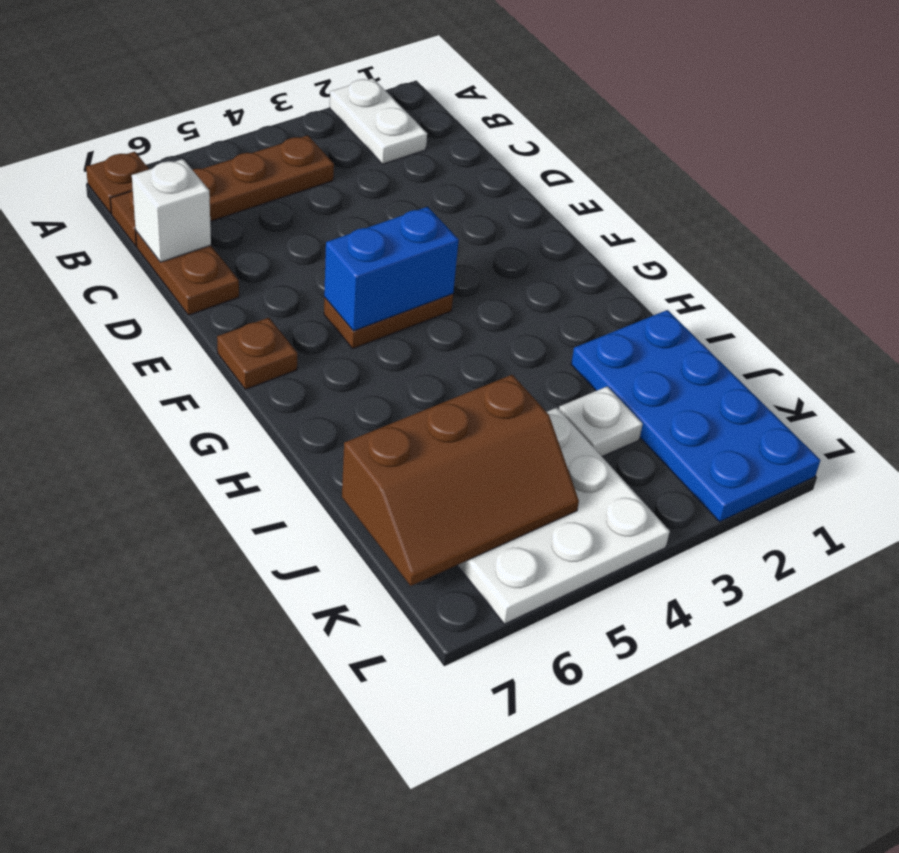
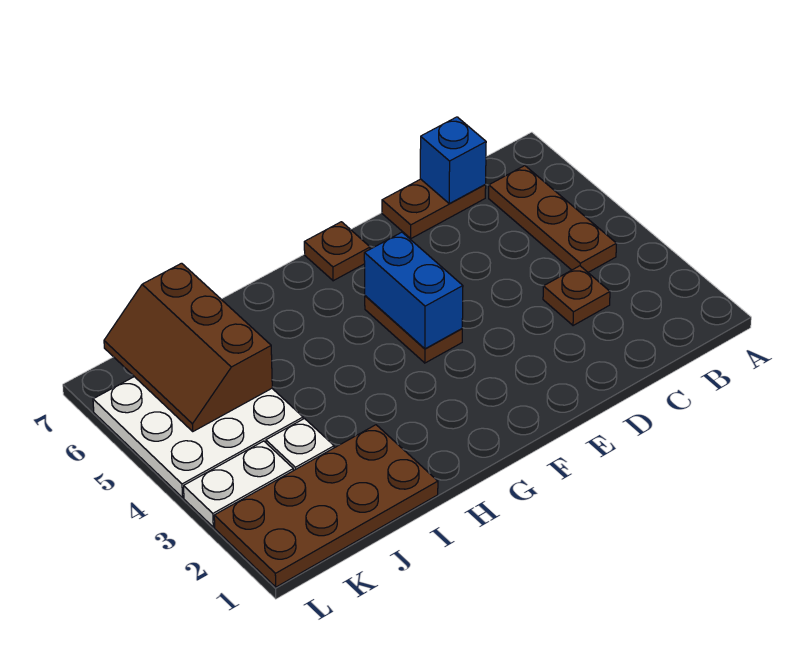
white 1x2 plate [330,78,427,164] -> white 1x2 plate moved to [184,441,293,527]
brown 1x1 plate [86,152,149,213] -> brown 1x1 plate moved to [543,266,610,326]
brown 1x4 plate [110,135,334,246] -> brown 1x3 plate [489,166,617,272]
white 1x1 brick [132,159,211,262] -> blue 1x1 brick [420,117,486,204]
blue 2x4 plate [571,310,820,522] -> brown 2x4 plate [214,425,438,587]

